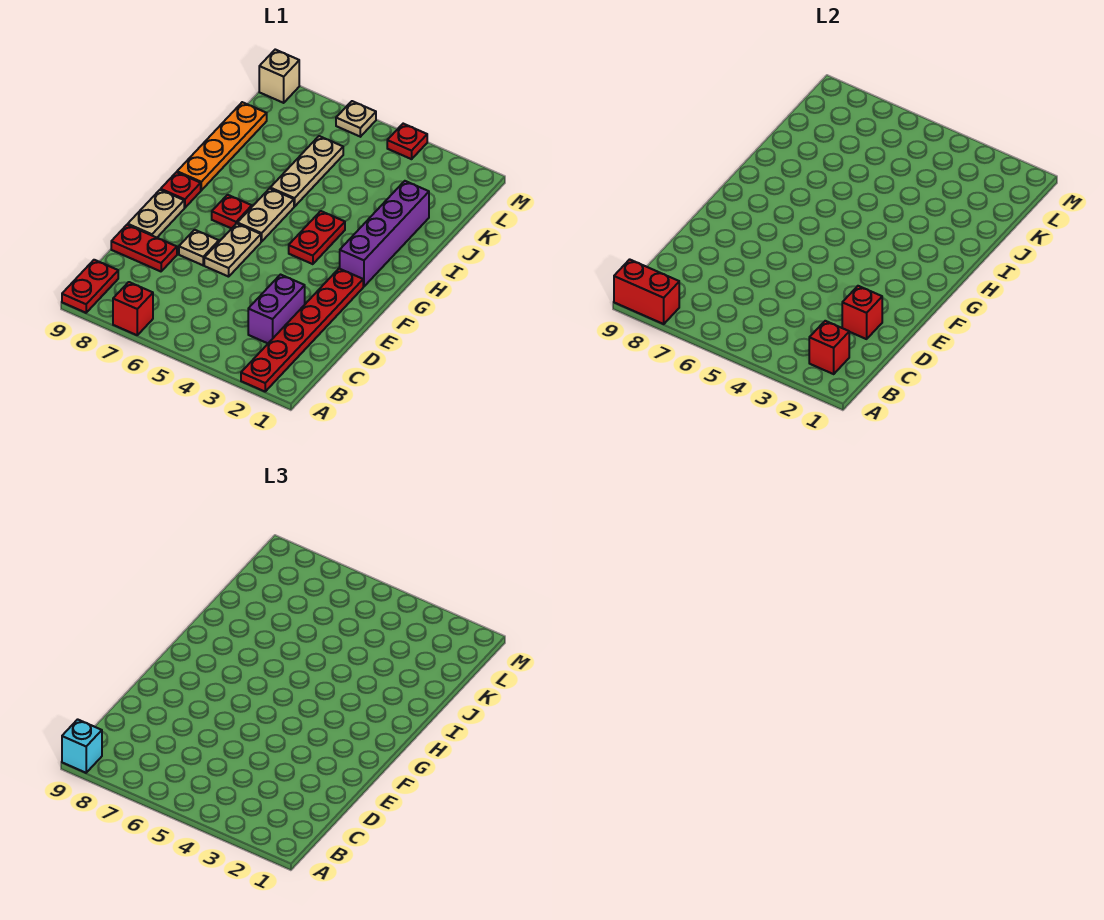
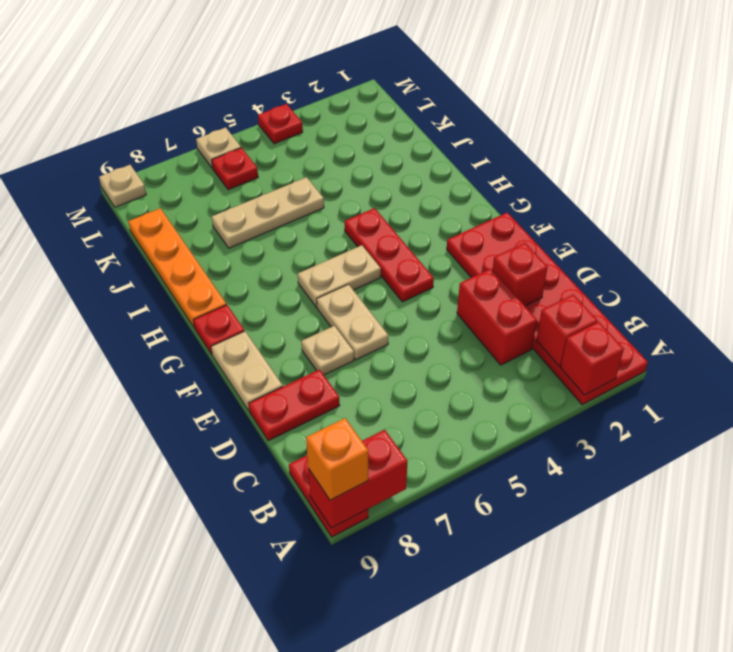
red 1x6 plate [241,268,363,391] -> red 2x6 plate [447,212,648,405]
red 1x1 brick [113,282,153,335] -> red 1x1 brick moved to [561,322,624,395]
cyan 1x1 brick [62,719,102,773] -> orange 1x1 brick [306,418,368,500]
purple 1x2 brick [248,275,305,343] -> red 1x2 brick [457,269,537,365]
purple 1x4 brick [340,181,429,287] -> none
red 1x2 plate [289,211,345,264] -> red 1x3 plate [345,208,434,302]
tan 1x2 plate [237,188,294,242] -> tan 1x2 plate turned to [298,245,381,307]
red 1x1 plate [212,195,252,229] -> red 1x1 plate moved to [212,148,258,190]
tan 1x3 plate [270,136,343,207] -> tan 1x3 plate turned to [212,177,324,248]
tan 1x1 brick [259,50,299,103] -> tan 1x1 plate [99,165,146,207]

